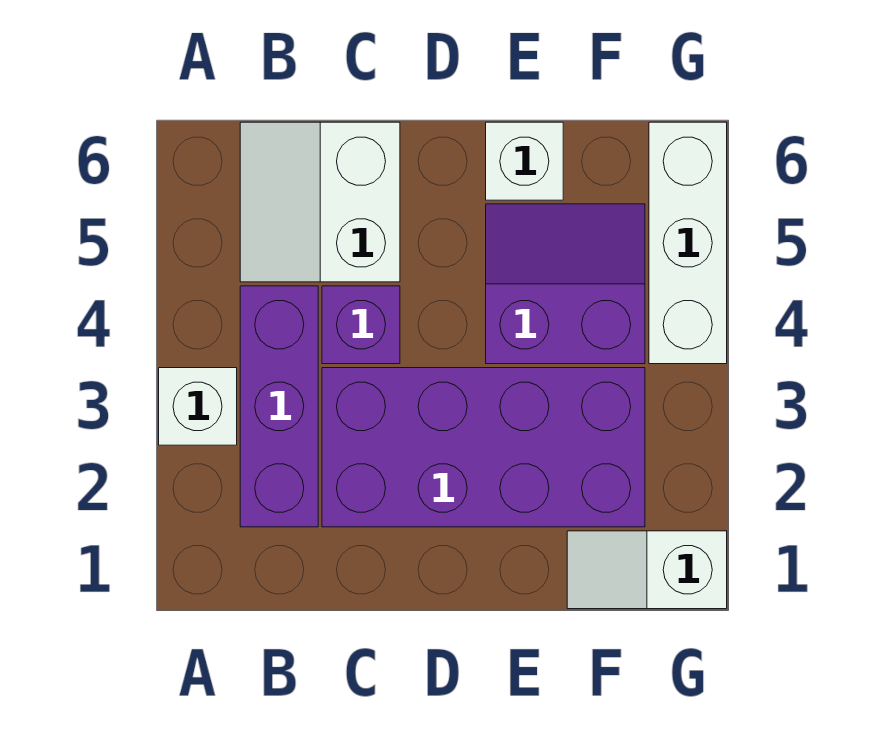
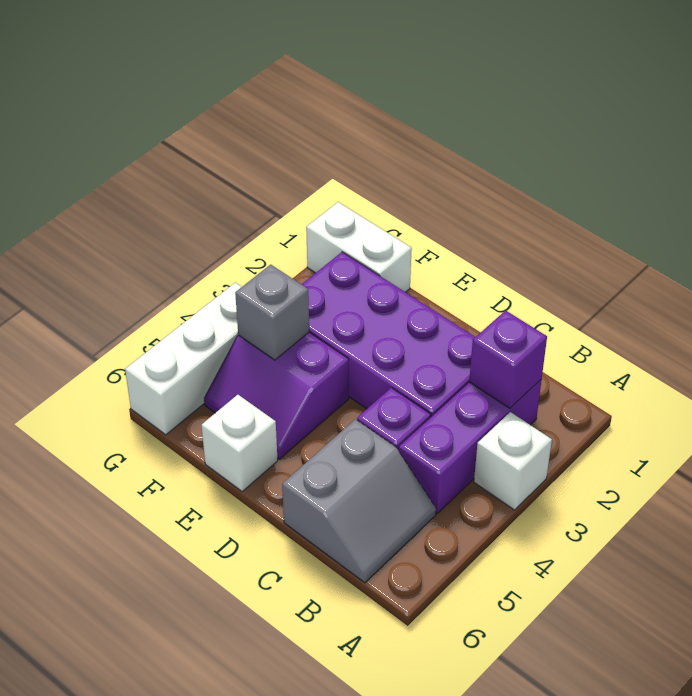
none -> purple 1x1 brick [469,310,547,408]
white 2x2 slope [240,122,400,282] -> grey 2x2 slope [282,419,436,583]
white 1x2 slope [567,531,727,609] -> white 1x2 brick [306,202,412,292]
none -> grey 1x1 brick [235,264,309,360]

